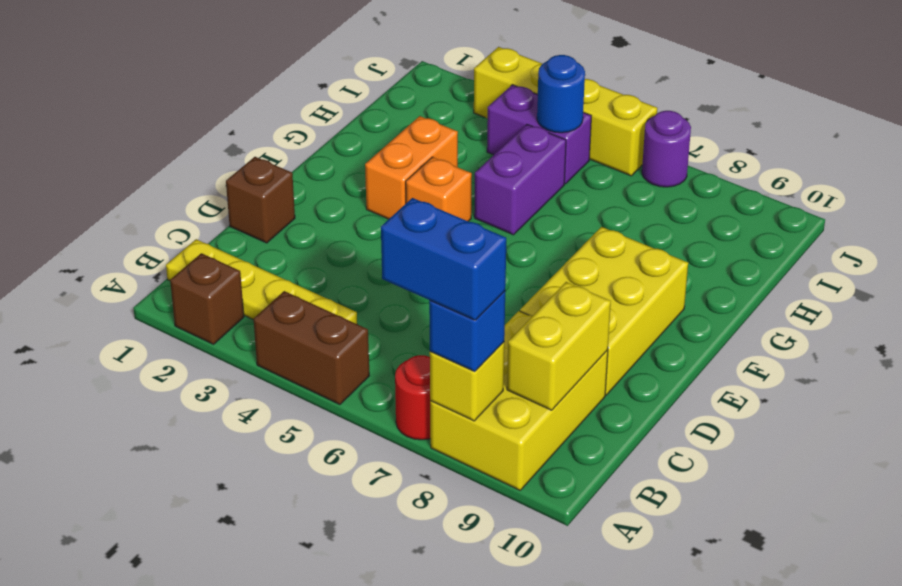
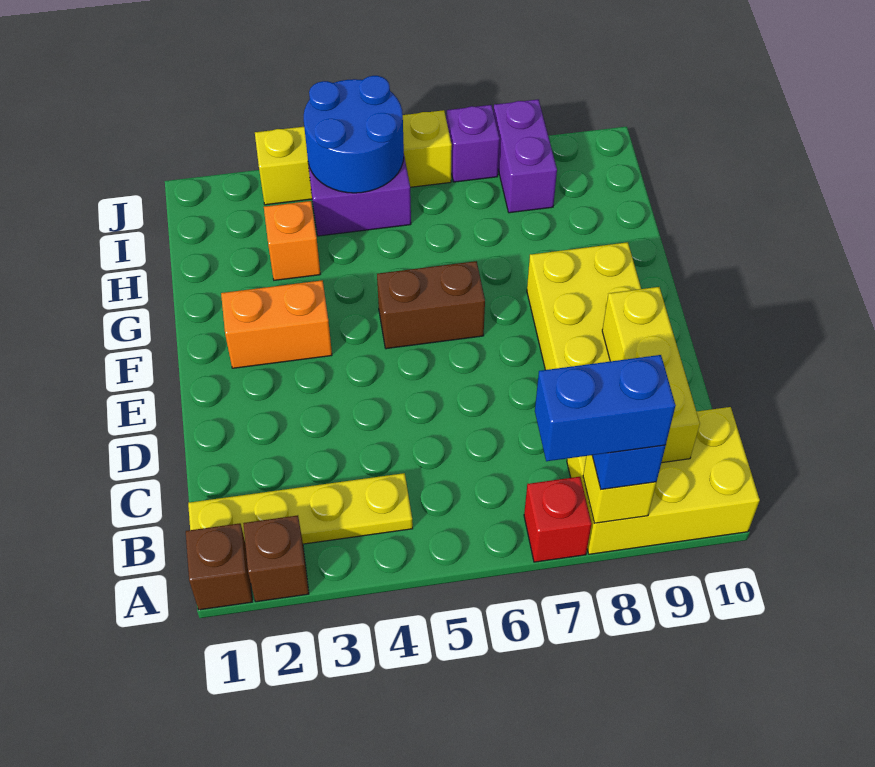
brown 1x2 brick [254,291,369,405] -> brown 1x2 brick moved to [377,261,485,349]
red 1x1 round brick [395,355,430,440] -> red 1x1 brick [524,477,592,562]
yellow 2x3 brick [430,311,608,490] -> yellow 2x3 brick turned to [567,407,760,554]
yellow 1x2 brick [507,282,611,410] -> yellow 1x3 brick [602,287,700,463]
brown 1x1 brick [226,157,295,243] -> brown 1x1 brick moved to [186,523,252,610]
orange 1x2 brick [365,116,458,219] -> orange 1x2 brick turned to [221,280,332,368]
orange 1x1 brick [406,157,472,221] -> orange 1x1 brick moved to [264,201,320,280]
purple 1x2 brick [474,124,566,235] -> purple 1x2 brick moved to [494,100,557,213]
blue 1x1 round brick [537,55,585,133] -> blue 2x2 round brick [304,76,404,193]
purple 1x1 round brick [642,111,691,187] -> purple 1x1 brick [446,105,500,182]

